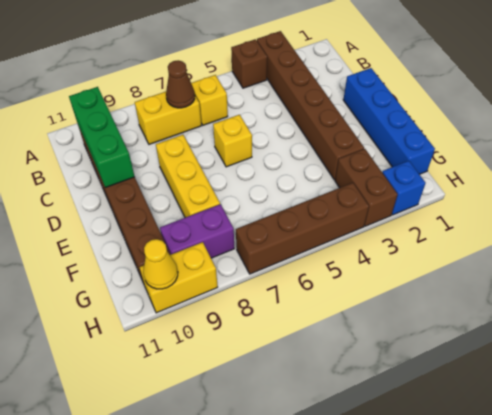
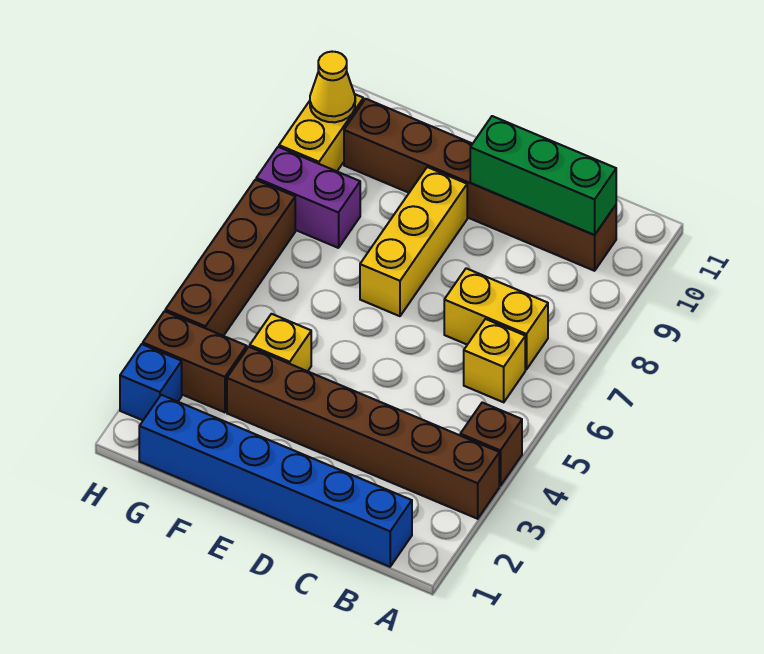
yellow 1x2 brick [135,92,202,144] -> yellow 1x2 brick turned to [444,268,548,370]
brown 1x1 cone [166,60,195,108] -> none
blue 1x4 brick [343,68,435,174] -> blue 1x6 brick [139,395,412,567]
yellow 1x1 brick [213,115,252,167] -> yellow 1x1 brick moved to [250,314,311,371]
yellow 1x3 brick [156,135,220,218] -> yellow 1x3 brick turned to [360,167,467,316]
purple 1x2 brick [160,204,234,258] -> purple 1x2 brick turned to [256,147,360,248]

